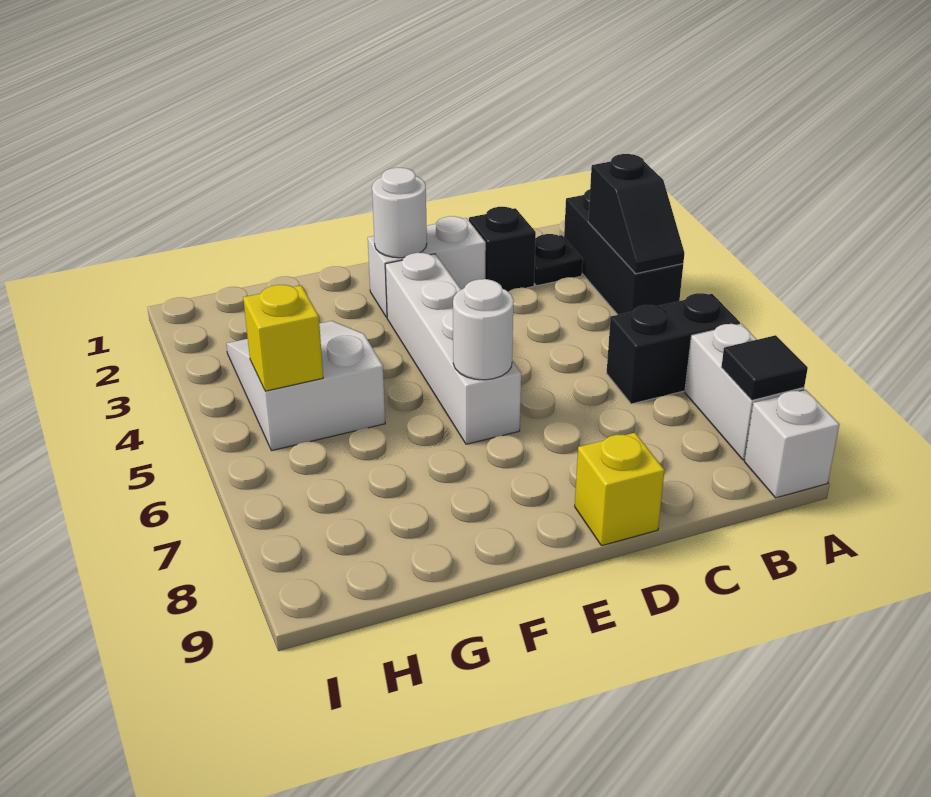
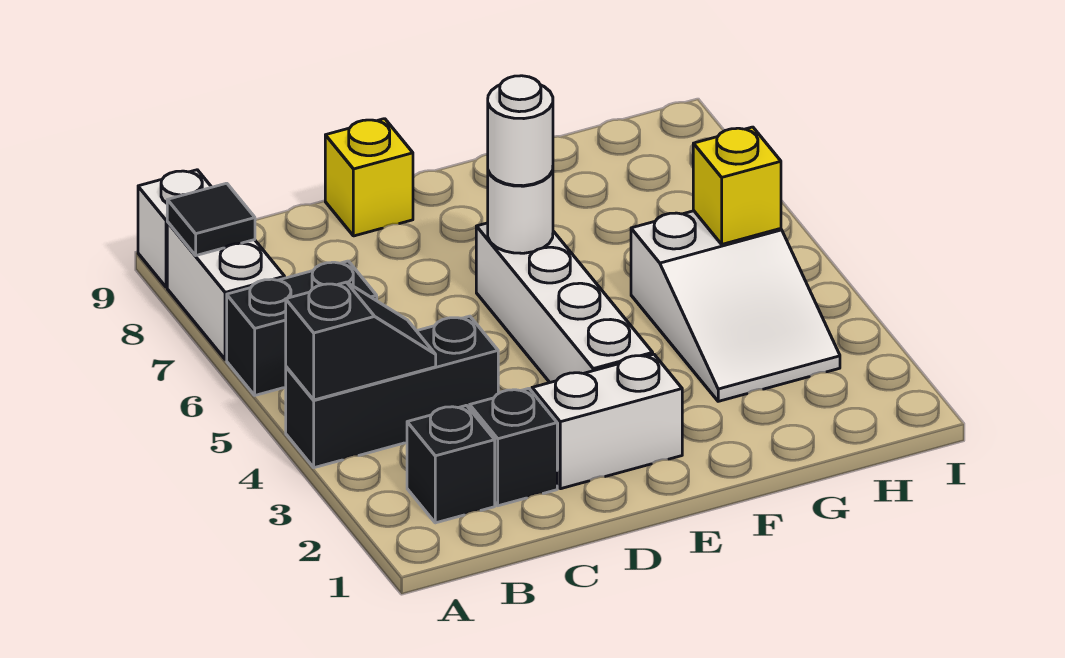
black 1x3 brick [564,189,683,315] -> black 1x3 brick turned to [286,316,498,468]
black 1x2 slope [588,154,684,274] -> black 1x2 slope turned to [286,282,436,400]
black 1x1 plate [534,234,583,286] -> black 1x1 brick [407,405,495,523]
white 1x1 round brick [372,168,427,258] -> white 1x1 round brick moved to [488,76,553,186]

